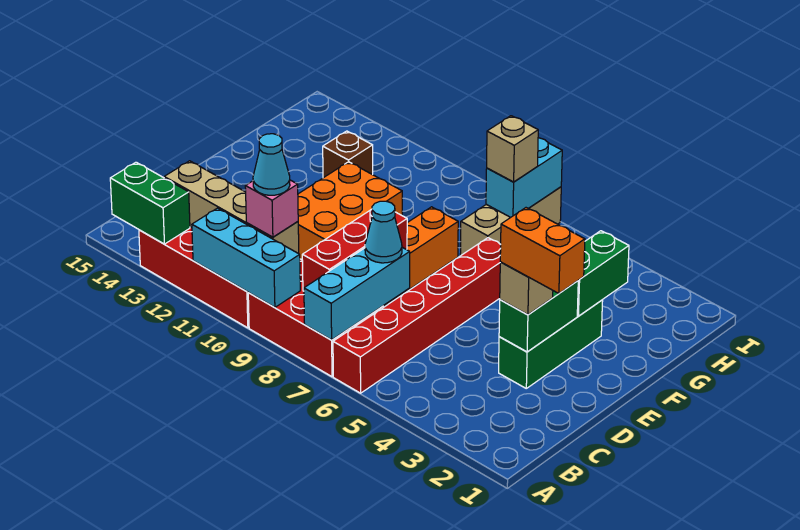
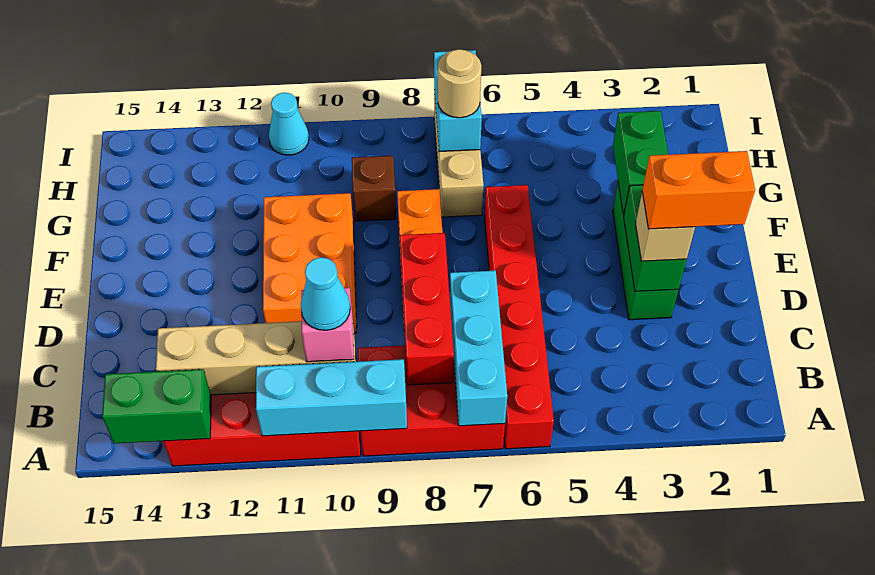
cyan 1x1 cone [365,201,402,263] -> cyan 1x1 cone moved to [269,92,309,155]
brown 1x1 brick [323,131,373,178] -> brown 1x1 brick moved to [352,156,396,221]
tan 1x1 brick [487,116,538,182] -> tan 1x1 round brick [438,49,481,118]

